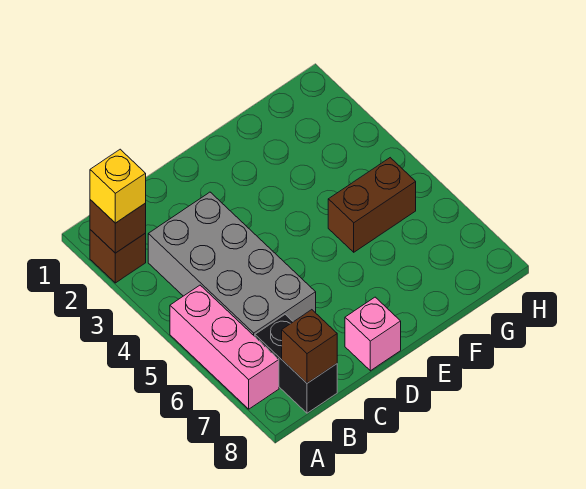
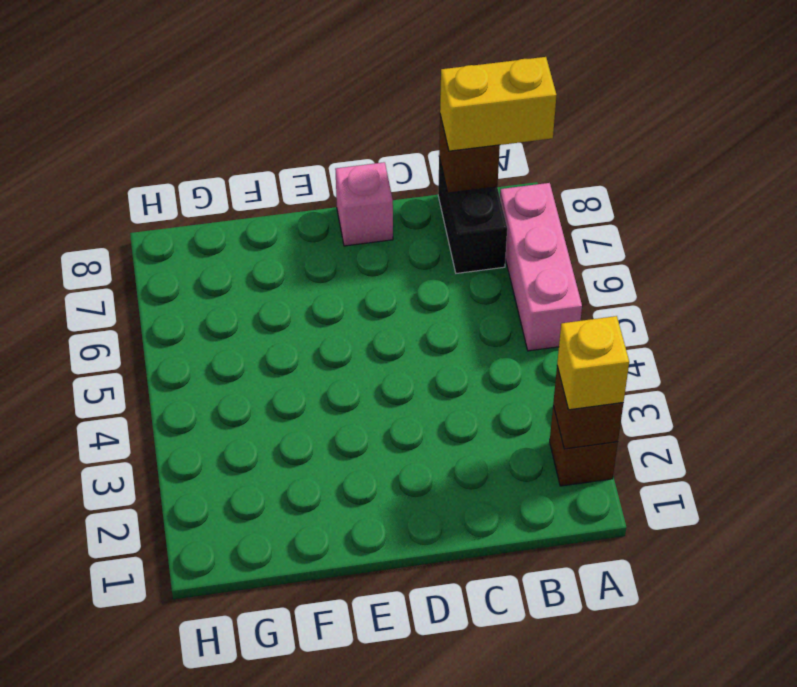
none -> yellow 1x2 brick [440,57,557,151]
grey 2x4 brick [148,192,316,336] -> none
brown 1x2 brick [328,158,416,252] -> none

